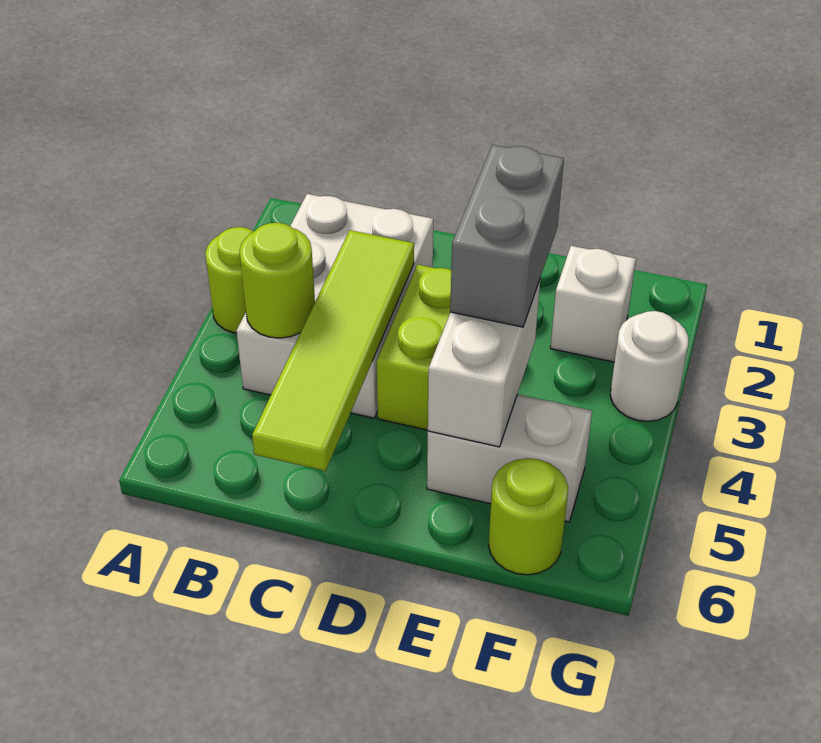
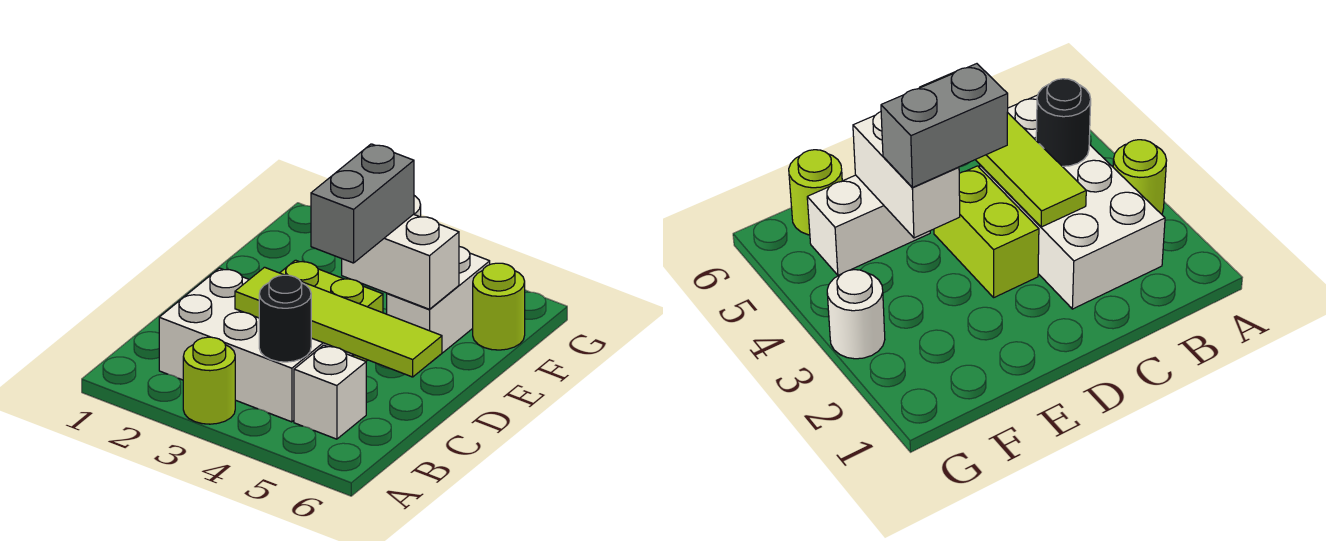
lime 1x1 round brick [239,223,315,338] -> black 1x1 round brick [259,275,311,362]
grey 1x2 brick [450,145,564,327] -> grey 1x2 brick turned to [311,144,414,263]
white 1x1 brick [550,246,636,362] -> white 1x1 brick moved to [294,345,366,439]

